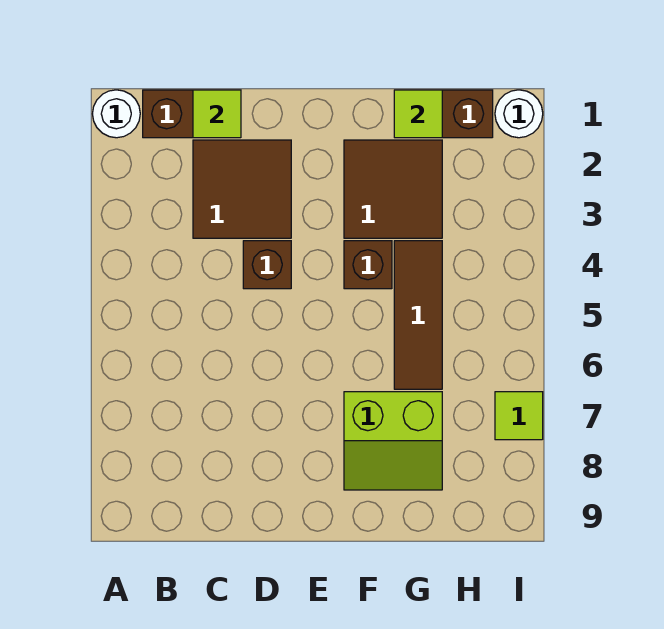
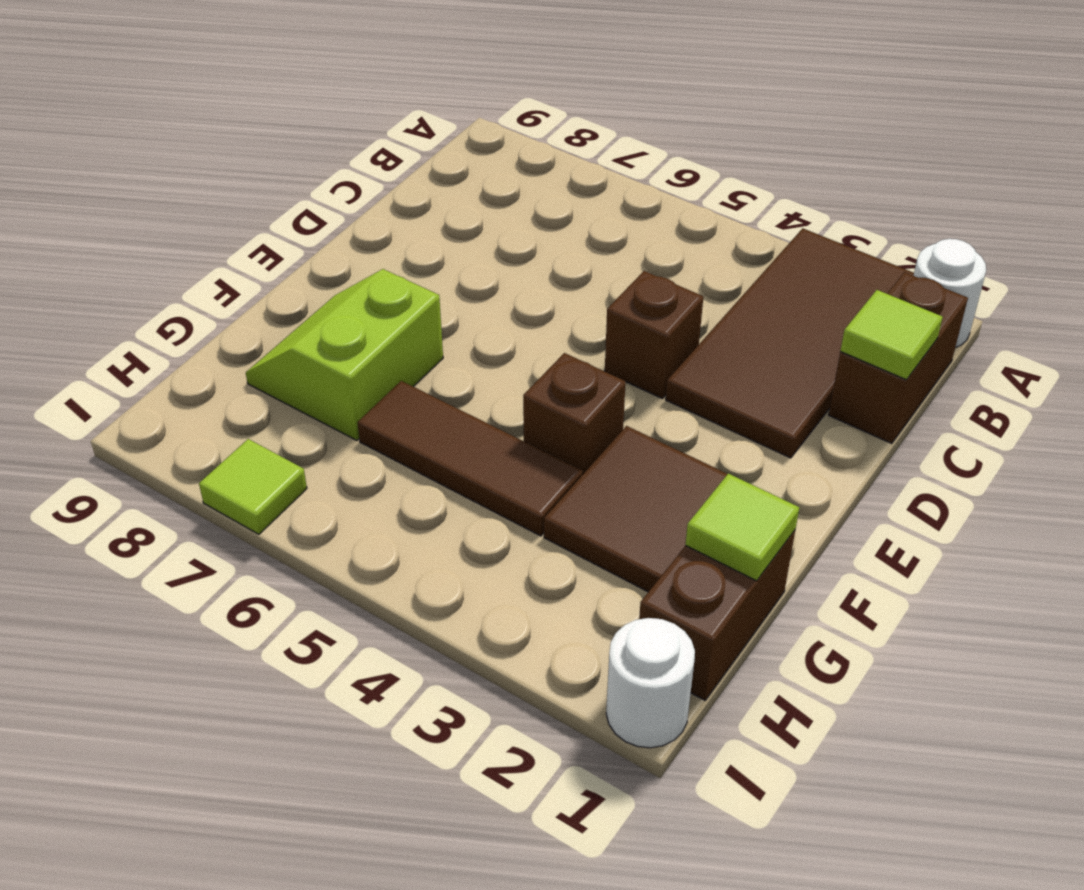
brown 2x2 tile [193,140,291,238] -> brown 2x4 tile [666,228,914,458]

